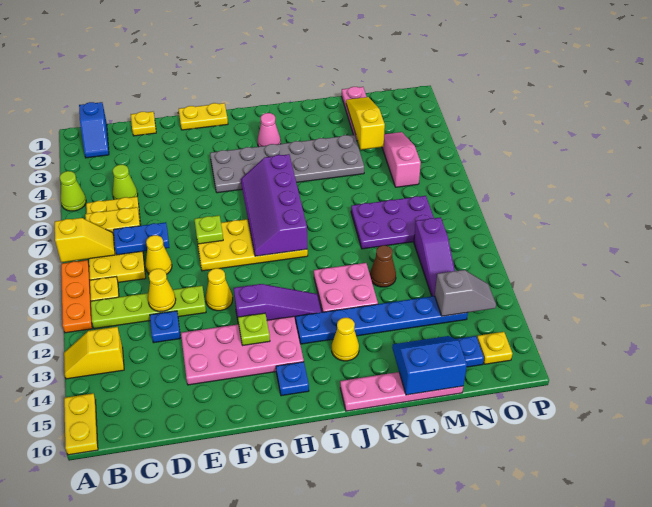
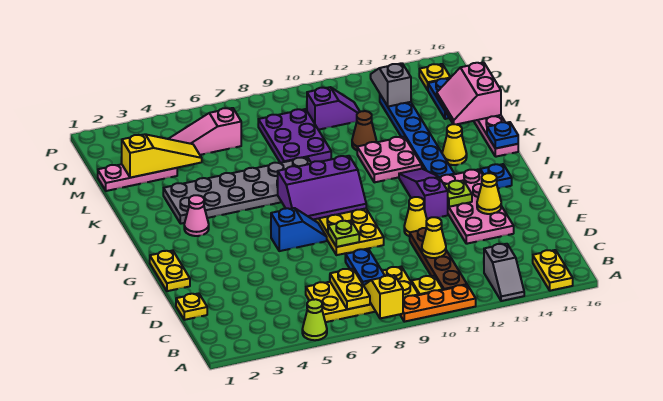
yellow 1x2 slope [64,327,124,379] -> grey 1x2 slope [484,244,524,301]
yellow 1x2 plate [64,393,98,455] -> yellow 1x2 plate turned to [533,250,573,291]
blue 1x2 slope [79,102,109,158] -> blue 1x2 slope moved to [271,208,327,251]
lime 1x4 plate [91,286,206,329] -> brown 1x4 plate [410,228,467,290]
lime 1x1 cone [113,165,138,199] -> none
yellow 1x1 cone [145,235,172,274] -> yellow 1x1 cone moved to [477,173,501,214]
blue 1x1 plate [150,311,180,343] -> blue 1x1 plate moved to [487,122,518,148]
grey 2x6 plate [210,135,364,193] -> grey 2x6 plate turned to [163,157,311,224]
purple 2x4 slope [241,154,307,256] -> purple 2x3 slope [278,156,366,220]
blue 2x2 slope [392,336,467,395] -> pink 2x2 slope [437,62,501,124]
yellow 1x3 slope [346,97,385,150] -> yellow 1x3 slope turned to [122,134,202,178]
purple 1x3 slope [414,217,455,296] -> purple 1x2 slope [307,87,360,130]

